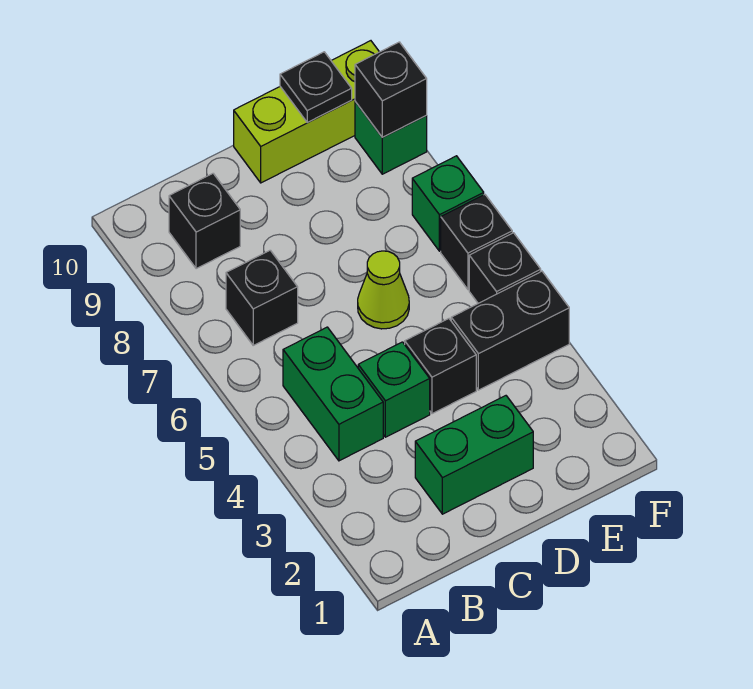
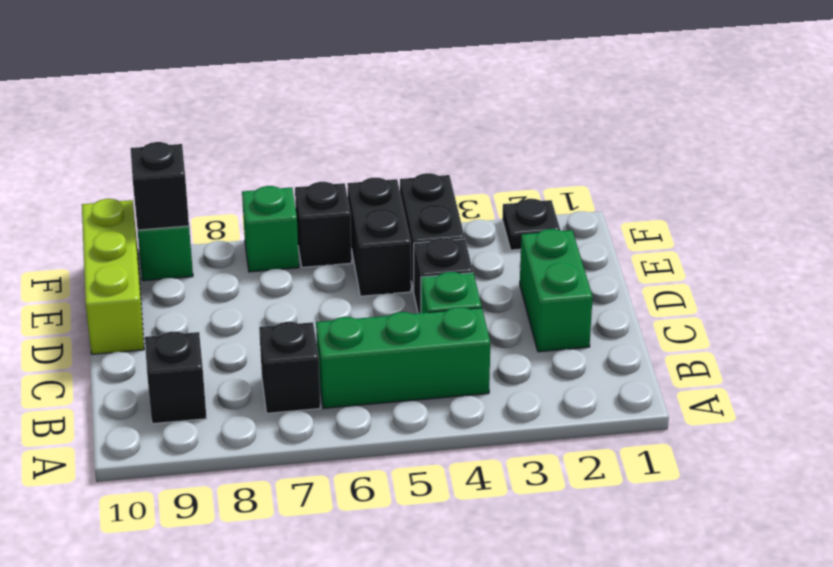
green 1x2 brick [283,327,383,461] -> green 1x3 brick [316,307,490,408]
lime 1x1 cone [358,251,409,329] -> none
black 1x1 plate [280,52,352,123] -> black 1x1 plate moved to [502,199,560,250]
black 1x1 brick [469,233,541,303] -> black 1x2 brick [347,178,411,296]

